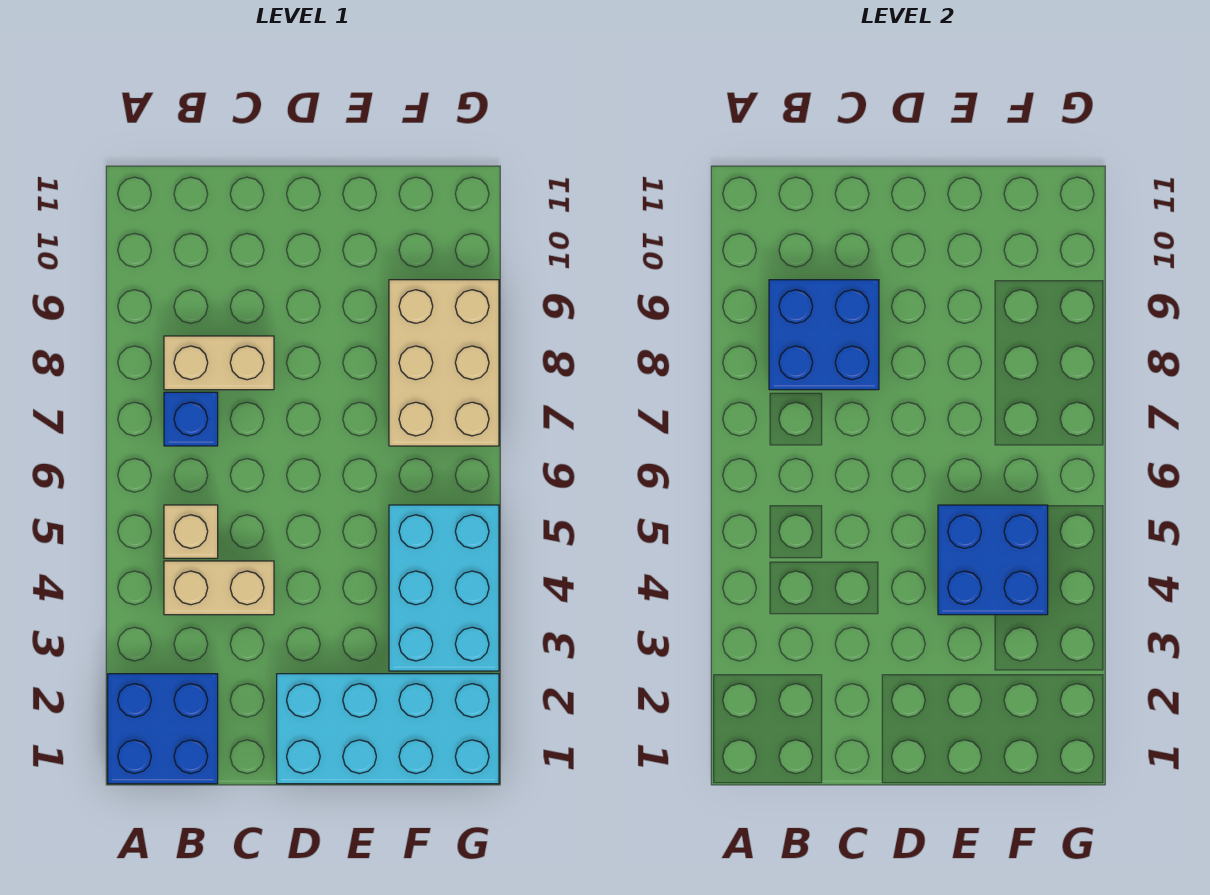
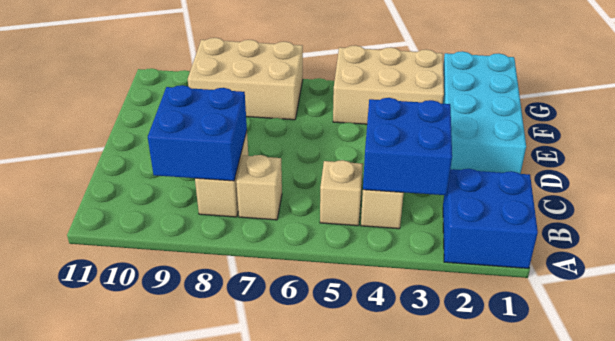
blue 1x1 brick [164,392,218,446] -> tan 1x1 brick [236,155,282,220]
blue 2x2 brick [938,505,1048,615] -> blue 2x2 brick moved to [363,98,452,195]
cyan 2x3 brick [389,505,499,671] -> tan 2x3 brick [333,45,444,124]

